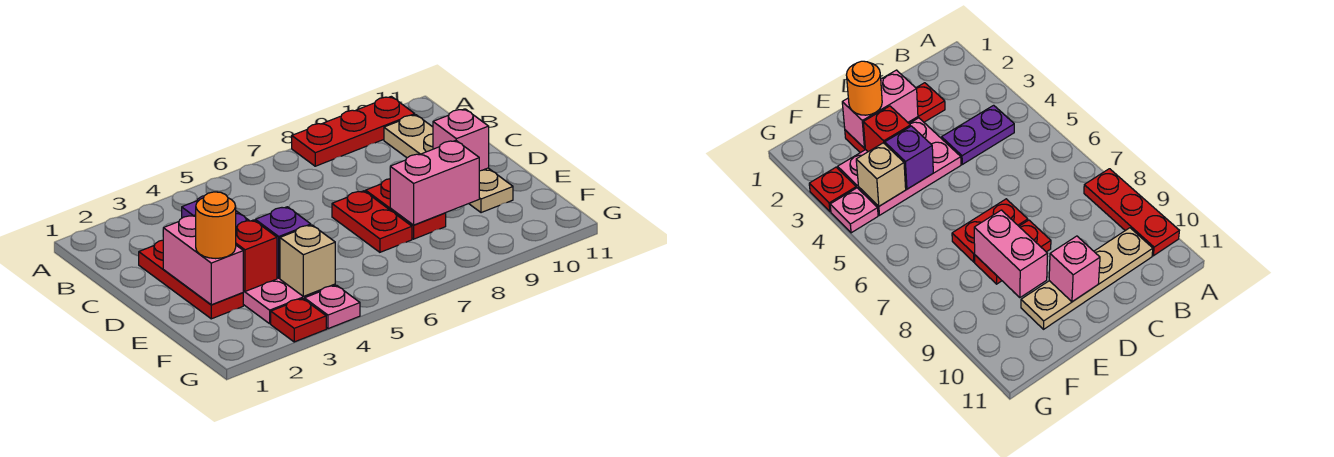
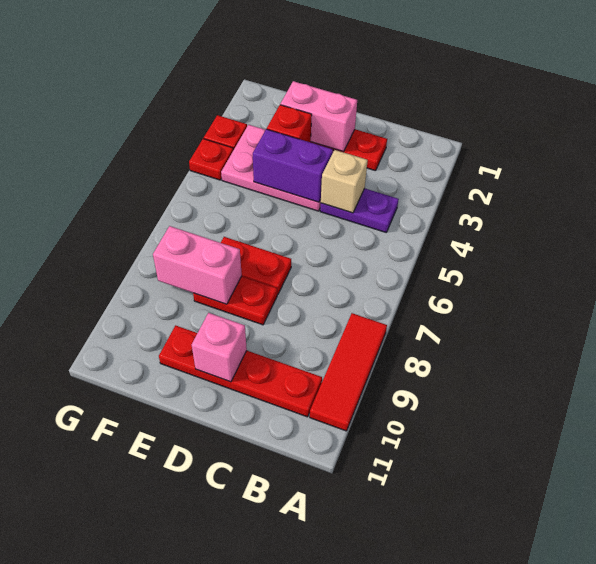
red 1x3 plate [292,96,415,166] -> red 1x3 tile [310,313,387,431]
tan 1x4 plate [384,115,513,213] -> red 1x4 plate [159,325,322,417]
orange 1x1 round brick [196,192,236,259] -> none
purple 1x1 brick [255,207,311,278] -> purple 1x2 brick [253,129,333,202]
pink 1x2 brick [390,140,479,225] -> pink 1x2 brick turned to [153,226,242,304]
tan 1x1 brick [280,225,335,296] -> tan 1x1 brick moved to [321,150,368,213]
pink 1x1 plate [305,285,360,329] -> red 1x1 plate [189,139,233,180]

